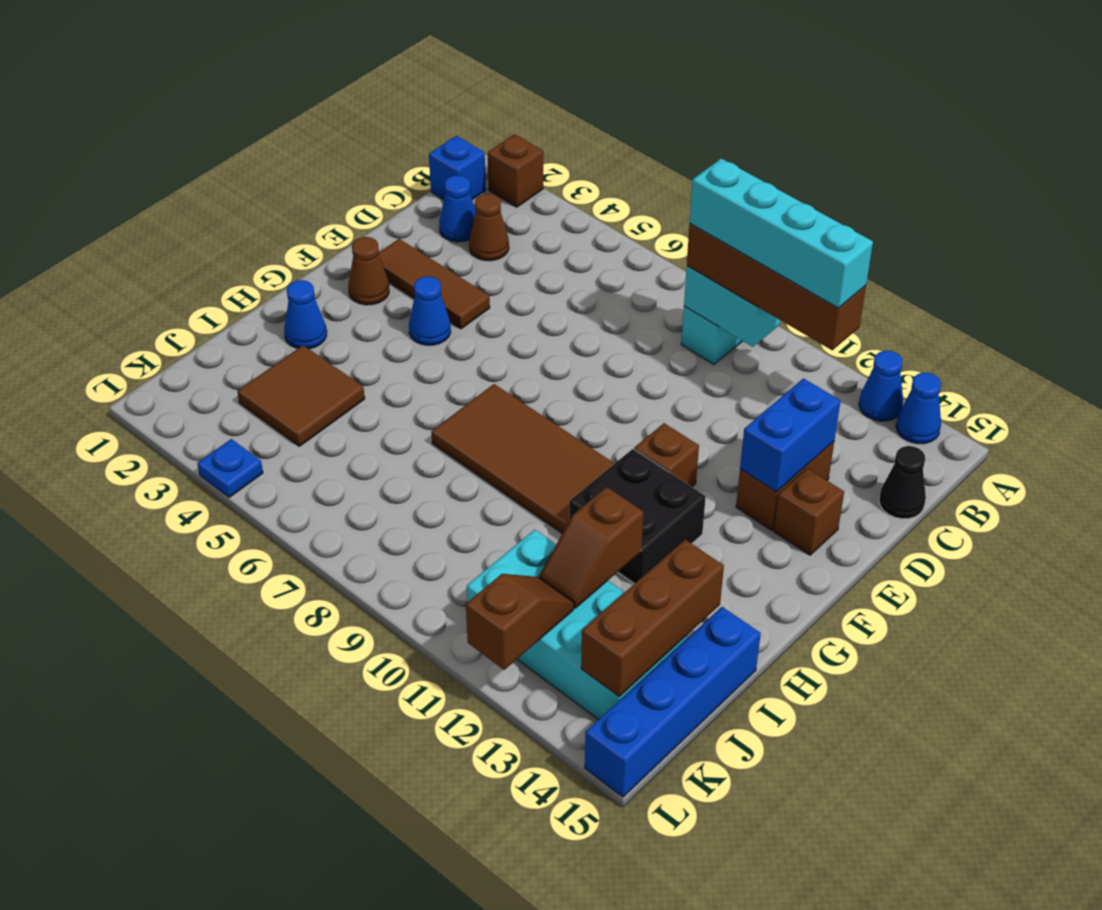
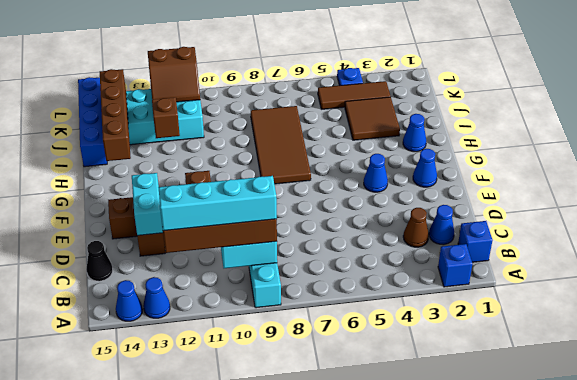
brown 1x1 brick [487,134,543,207] -> blue 1x1 brick [438,244,472,287]
blue 1x2 brick [740,378,841,492] -> cyan 1x2 brick [132,173,163,235]
brown 1x3 tile [379,239,490,329] -> brown 1x3 tile moved to [318,81,391,109]
brown 1x1 cone [348,237,389,305] -> blue 1x1 cone [413,149,437,187]
brown 2x4 tile [431,384,615,534] -> brown 2x4 tile turned to [251,106,311,184]
black 2x2 brick [570,449,706,584] -> none
brown 1x3 brick [581,540,724,697] -> brown 1x4 brick [100,69,131,161]
brown 1x2 slope [466,574,574,670] -> brown 2x2 slope [148,47,200,102]

